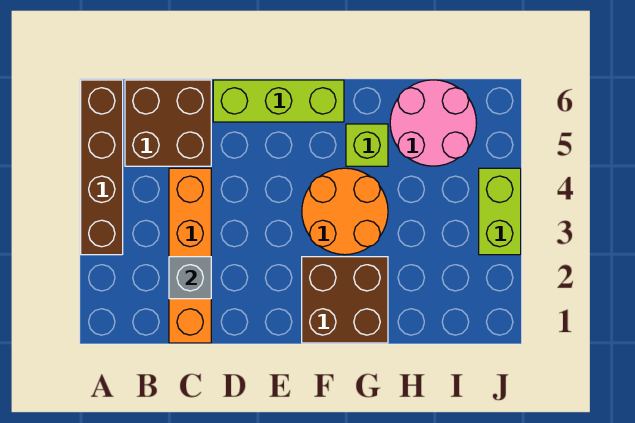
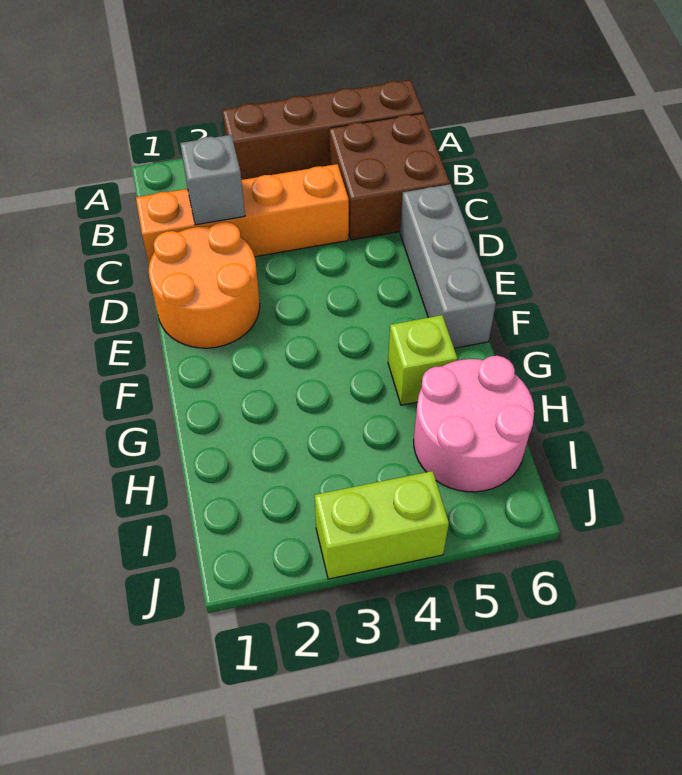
lime 1x3 brick [213,80,344,122] -> grey 1x3 brick [400,184,496,348]
brown 2x2 brick [302,257,388,343] -> none
orange 2x2 round brick [302,168,388,255] -> orange 2x2 round brick moved to [149,222,260,348]

